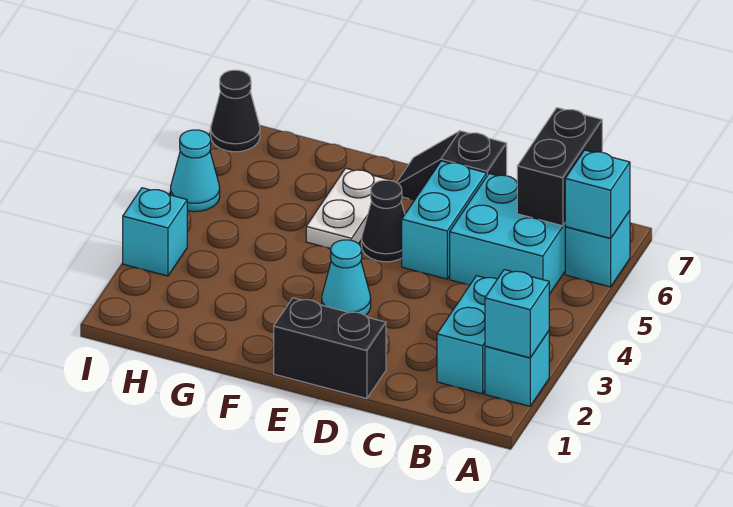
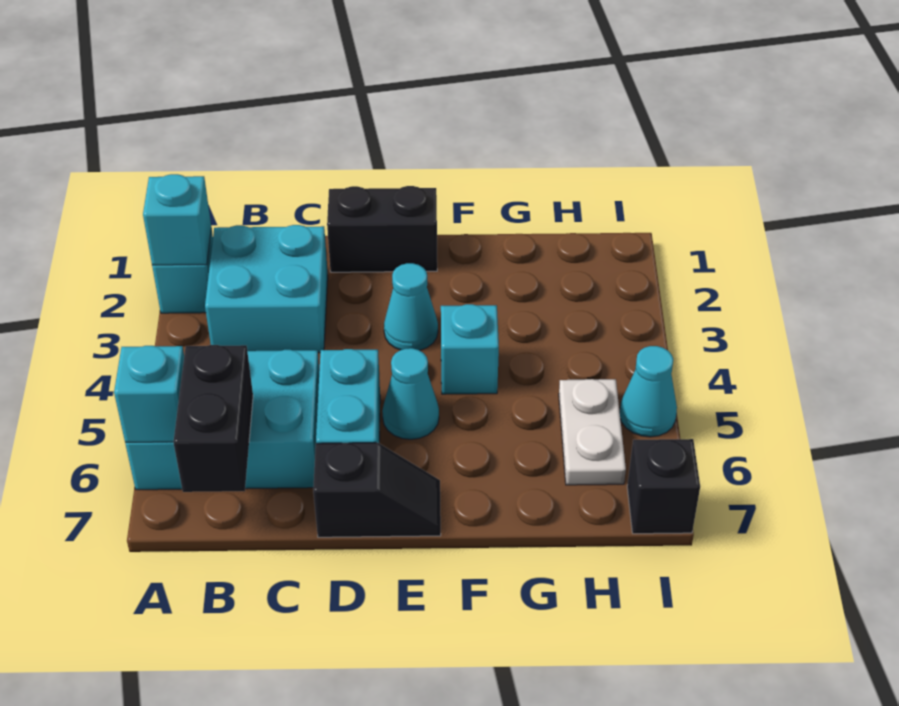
cyan 1x2 brick [437,276,497,394] -> cyan 2x2 brick [205,225,328,353]
black 1x1 cone [362,180,405,262] -> cyan 1x1 cone [382,348,439,439]
white 1x2 plate [306,168,391,249] -> white 1x2 plate moved to [559,379,626,485]
cyan 1x1 brick [123,188,187,276] -> cyan 1x1 brick moved to [441,304,499,394]
black 1x1 cone [211,70,260,152] -> black 1x1 brick [627,439,700,534]

